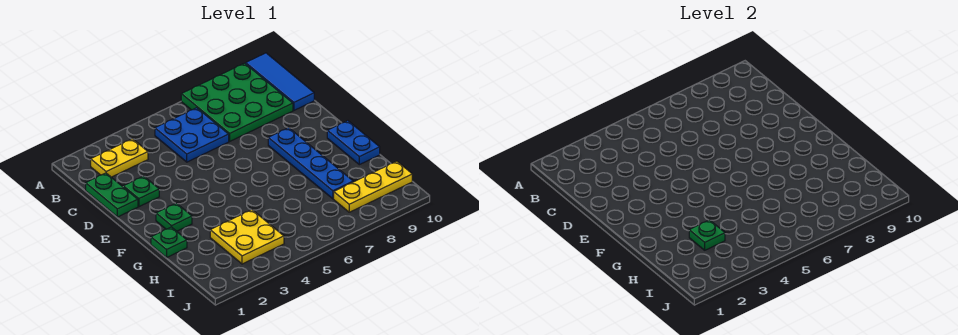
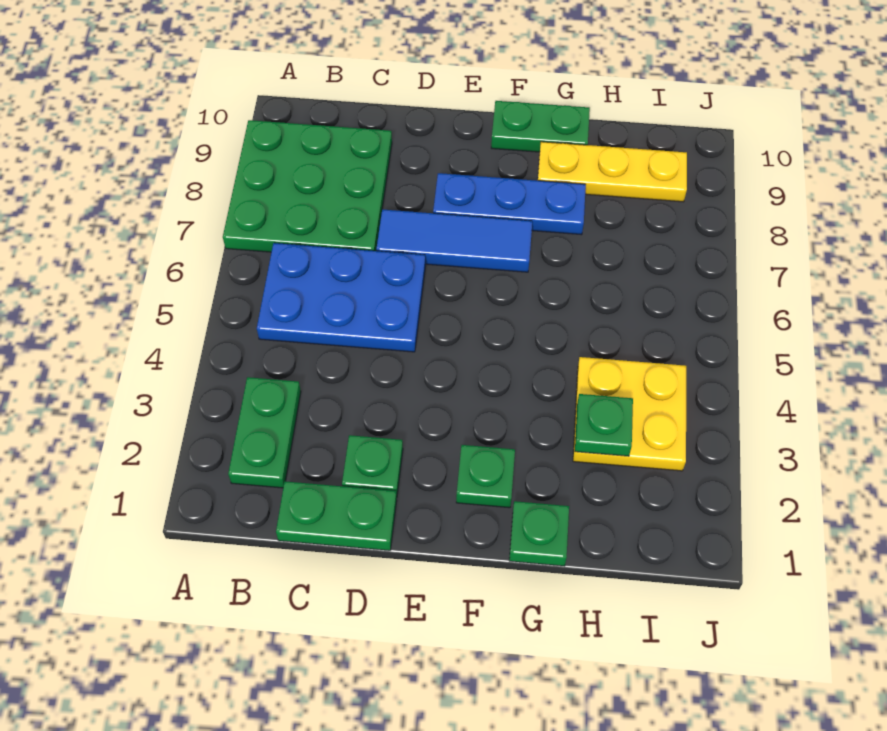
blue 1x3 tile [246,53,314,110] -> blue 1x3 tile moved to [376,209,532,272]
yellow 1x2 plate [91,139,148,177] -> green 1x2 plate [228,377,301,488]
blue 2x2 plate [155,108,229,162] -> blue 2x3 plate [257,243,426,352]
blue 1x4 plate [268,128,353,199] -> blue 1x3 plate [433,173,586,235]
blue 1x2 plate [327,121,380,165] -> green 1x2 plate [491,101,590,152]
yellow 1x3 plate [334,161,412,212] -> yellow 1x3 plate turned to [538,142,687,202]

